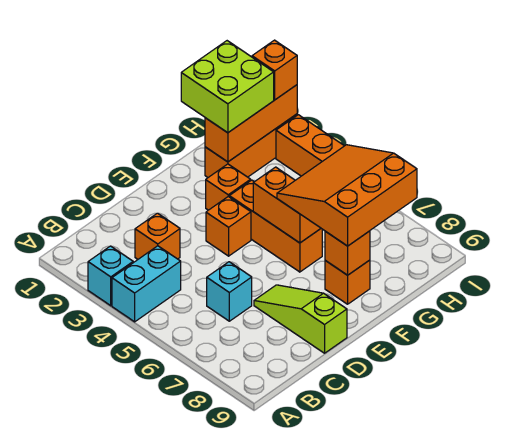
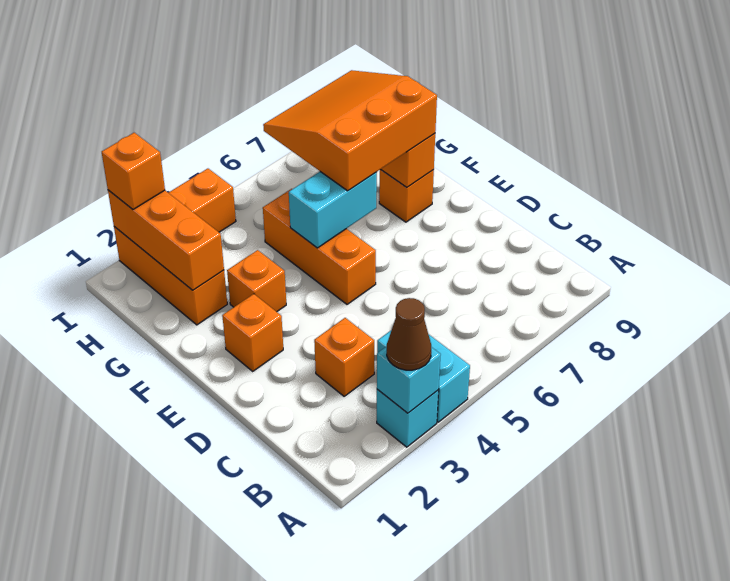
none -> brown 1x1 cone [387,298,431,370]
cyan 1x1 brick [207,262,252,321] -> cyan 1x1 brick moved to [377,346,441,413]
lime 1x3 slope [254,285,347,353] -> none
orange 1x1 brick [206,197,251,256] -> orange 1x1 brick moved to [222,294,283,371]
orange 1x3 brick [229,180,322,272] -> orange 1x3 brick turned to [263,189,376,304]
orange 1x2 brick [253,167,321,243] -> cyan 1x2 brick [289,172,377,248]
orange 3x3 slope [277,145,417,246] -> orange 3x3 slope turned to [263,70,437,191]
lime 2x2 brick [181,41,274,133] -> none

